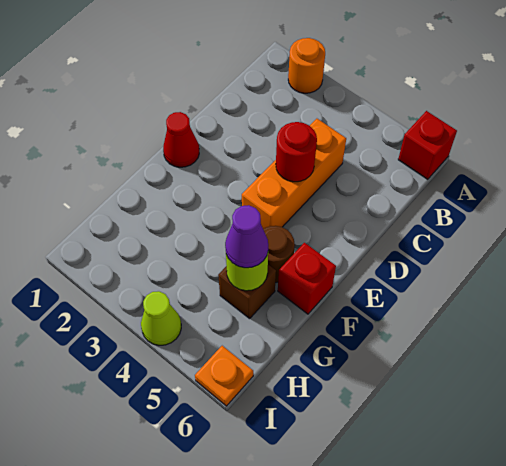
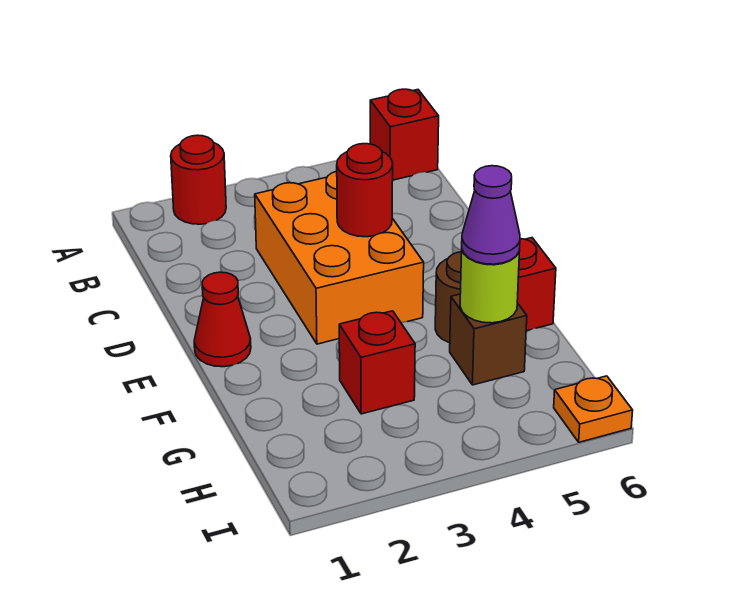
orange 1x1 round brick [288,38,325,93] -> red 1x1 round brick [171,135,226,224]
orange 1x3 brick [242,119,346,229] -> orange 2x3 brick [255,171,424,344]
none -> red 1x1 brick [339,311,415,414]
lime 1x1 cone [141,291,181,345] -> none

